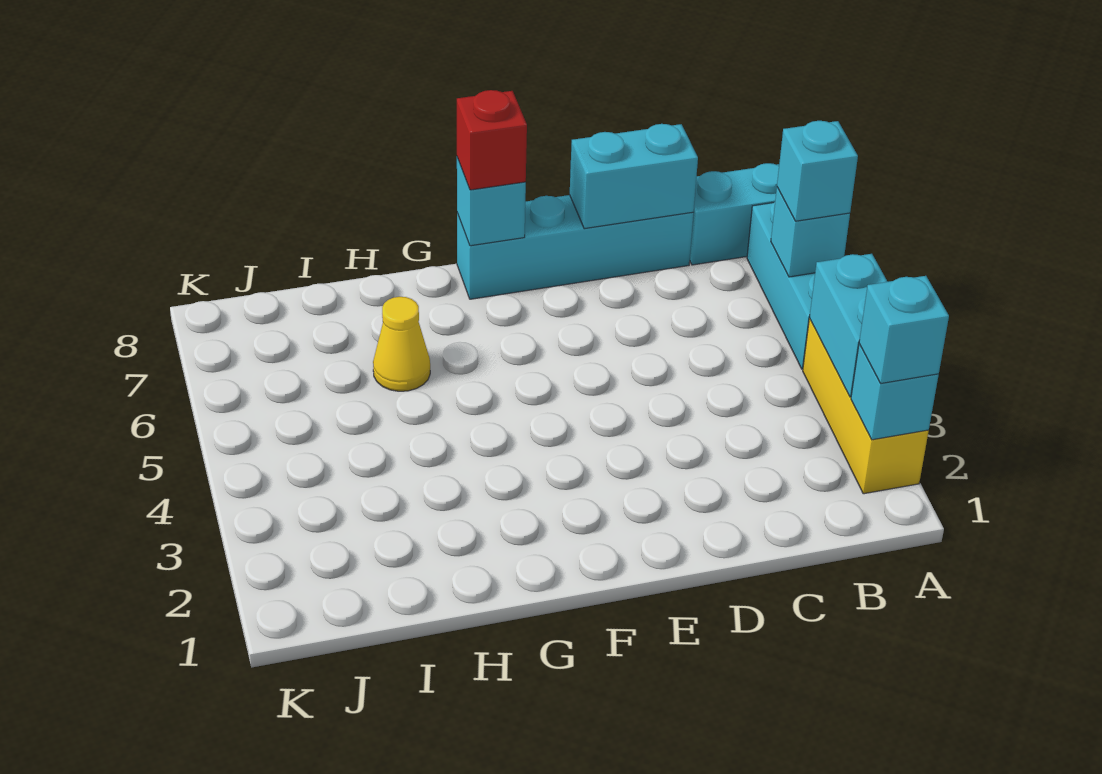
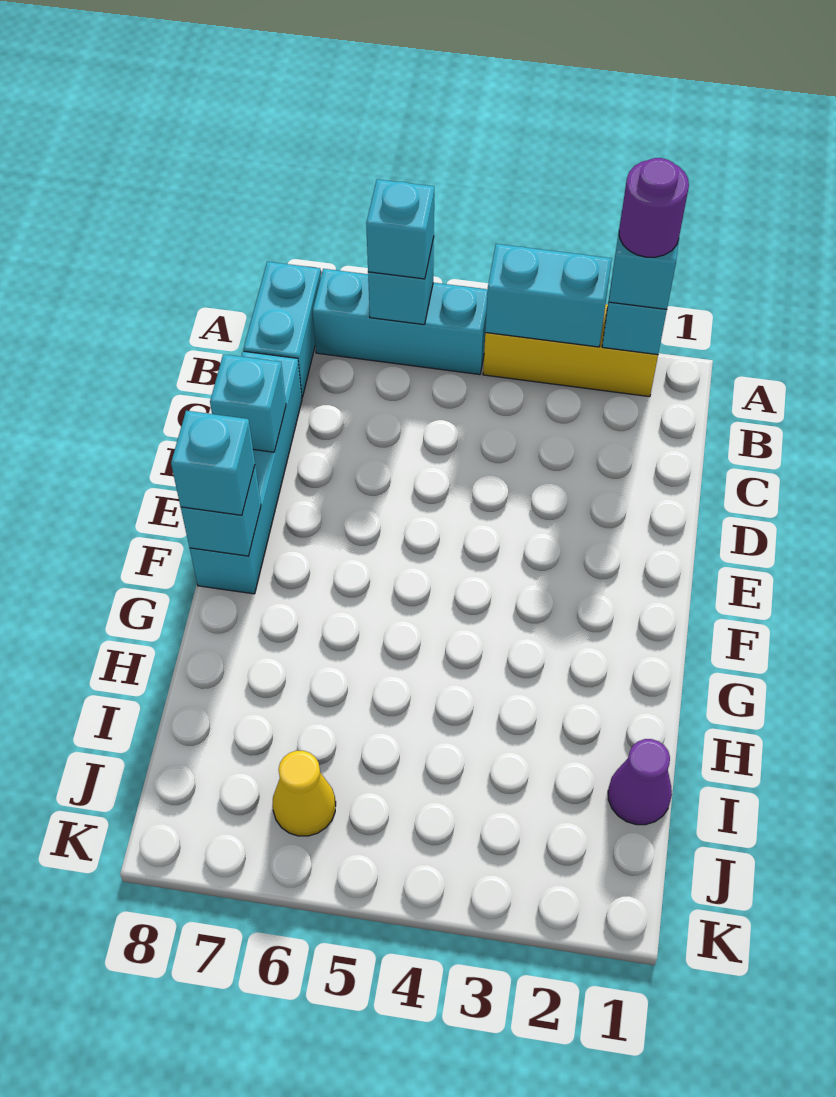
none -> purple 1x1 round brick [619,158,689,257]
cyan 1x2 brick [570,124,698,229] -> cyan 1x1 brick [210,354,286,452]
red 1x1 brick [457,90,527,190] -> cyan 1x1 brick [171,411,255,515]
yellow 1x1 cone [373,297,430,391] -> yellow 1x1 cone moved to [272,751,336,836]
none -> purple 1x1 cone [608,739,672,825]

